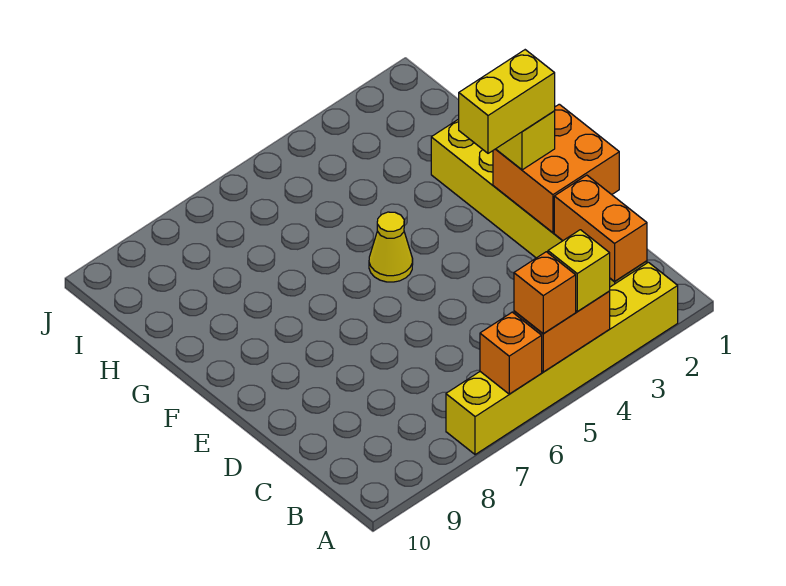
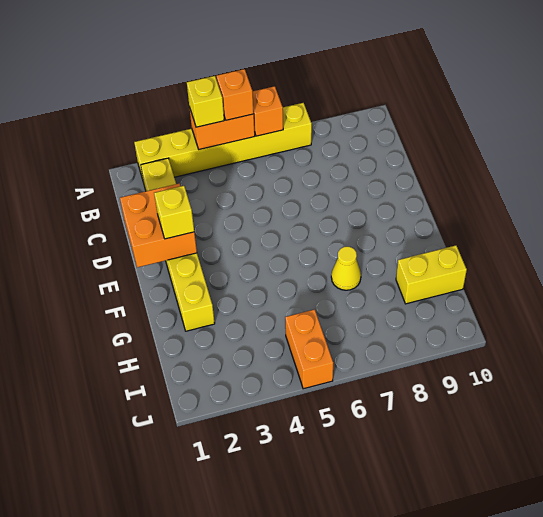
orange 1x2 brick [554,175,647,281] -> orange 1x2 brick moved to [285,309,333,389]
yellow 1x2 brick [459,50,555,153] -> yellow 1x2 brick moved to [396,245,467,304]
yellow 1x1 cone [369,212,413,282] -> yellow 1x1 cone moved to [331,247,361,290]

